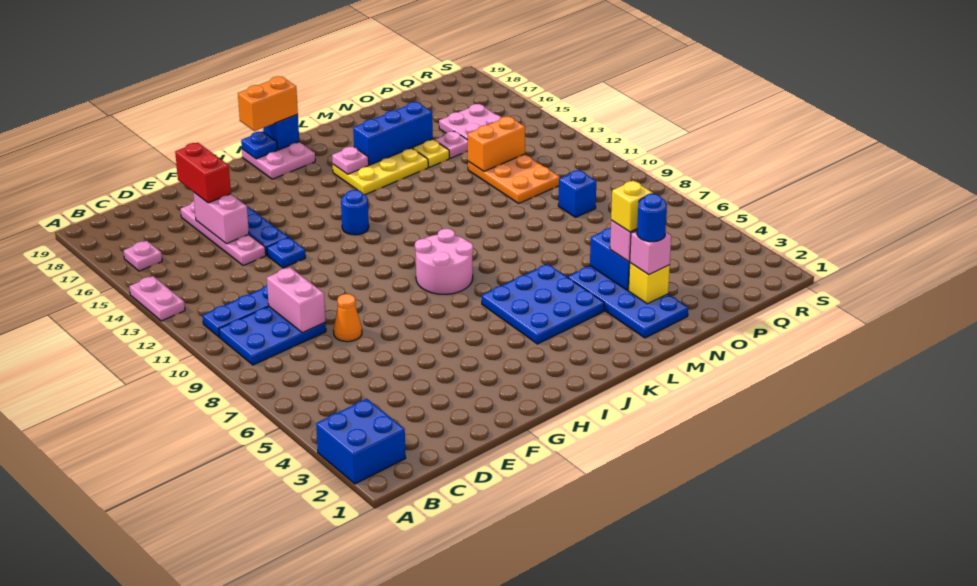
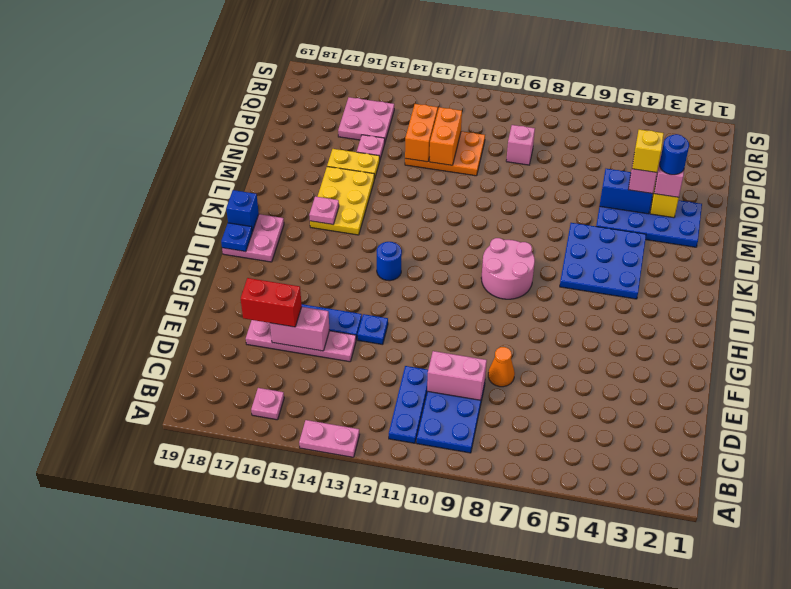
blue 2x2 brick [316,399,406,484] -> none
orange 1x2 brick [238,76,298,131] -> orange 1x2 brick moved to [429,107,462,165]
blue 1x3 brick [353,102,433,165] -> none
blue 1x1 brick [558,170,596,217] -> pink 1x1 brick [506,125,535,165]

